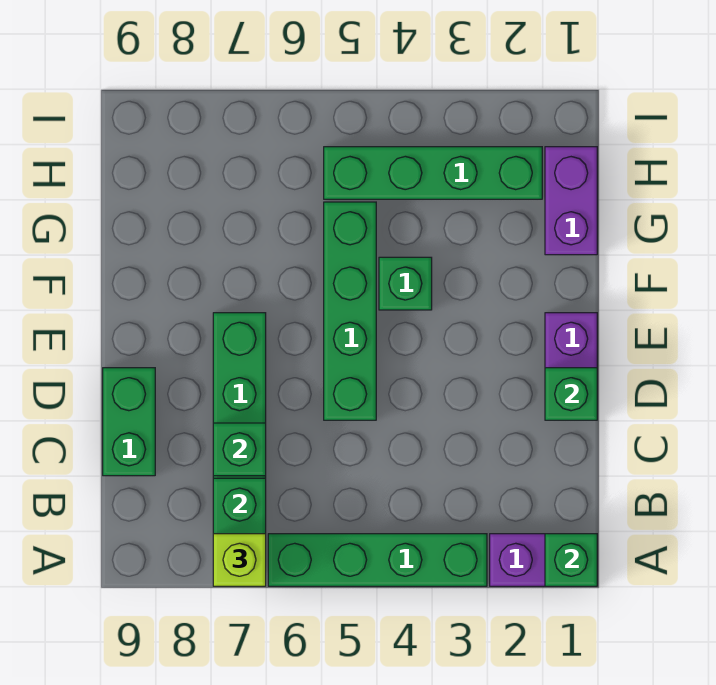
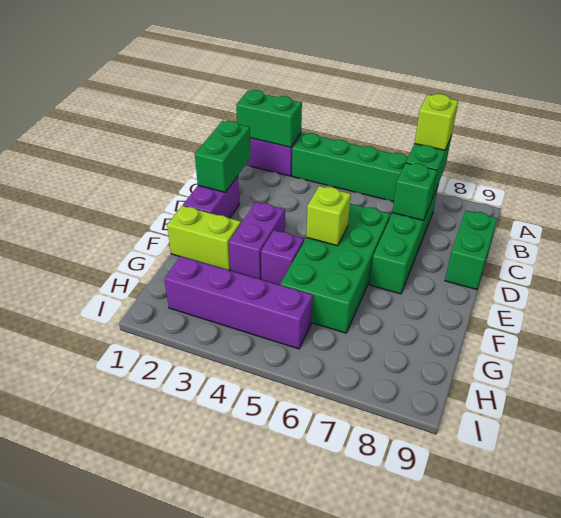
green 1x1 brick [545,534,597,586] -> green 1x2 brick [236,90,302,147]
green 1x1 brick [545,368,597,420] -> green 1x2 brick [195,121,251,192]
green 1x4 brick [324,202,376,420] -> green 2x4 brick [280,204,390,333]
none -> lime 1x1 brick [306,186,351,246]
none -> lime 1x2 brick [167,206,241,270]
green 1x1 brick [379,257,432,310] -> purple 1x1 brick [261,230,304,285]
purple 1x2 brick [545,147,597,255] -> purple 1x2 brick moved to [229,202,285,279]
green 1x4 brick [324,147,542,199] -> purple 1x4 brick [164,256,313,349]

